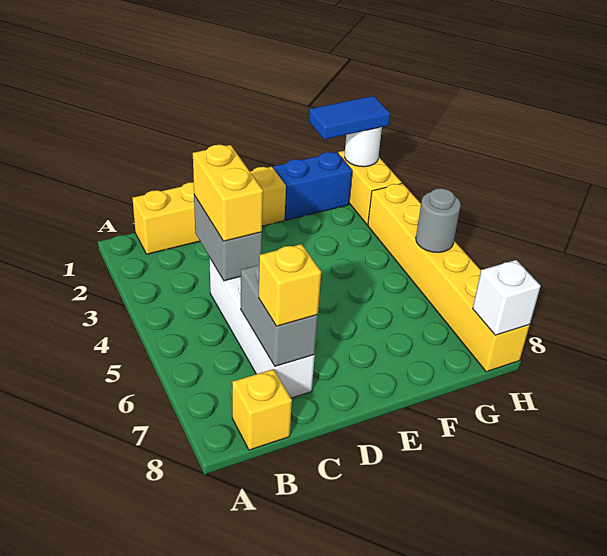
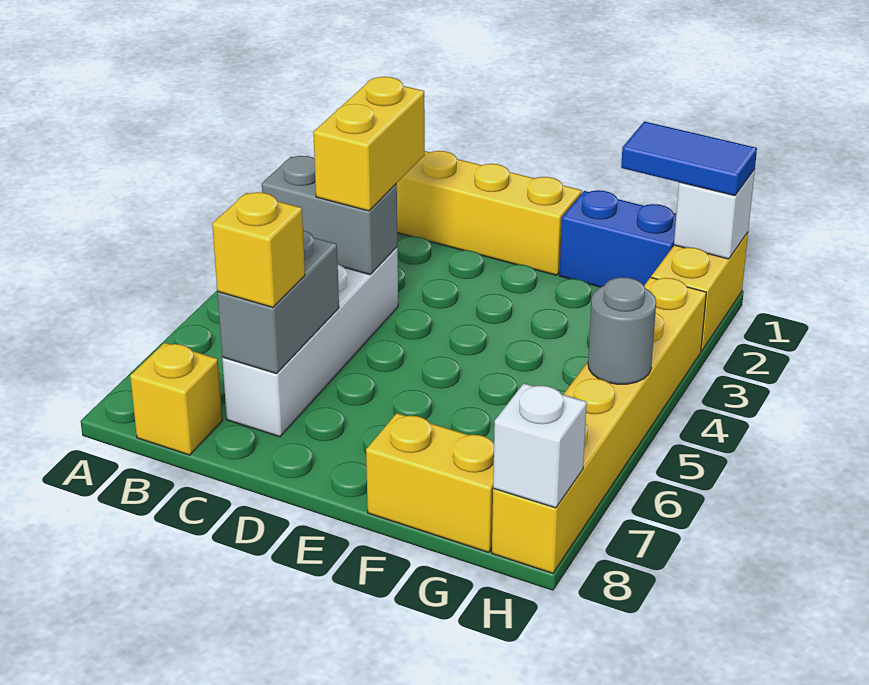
grey 1x2 brick [194,195,262,281] -> grey 1x2 brick turned to [262,156,398,275]
none -> yellow 1x2 brick [366,413,494,552]
white 1x1 round brick [345,127,382,167] -> white 1x1 brick [674,169,755,259]

